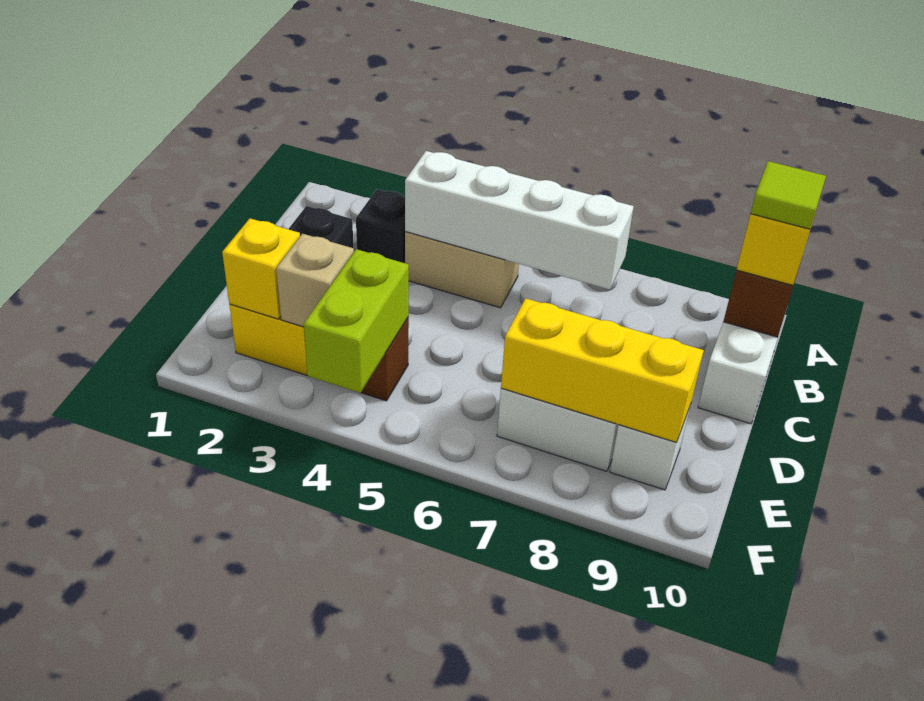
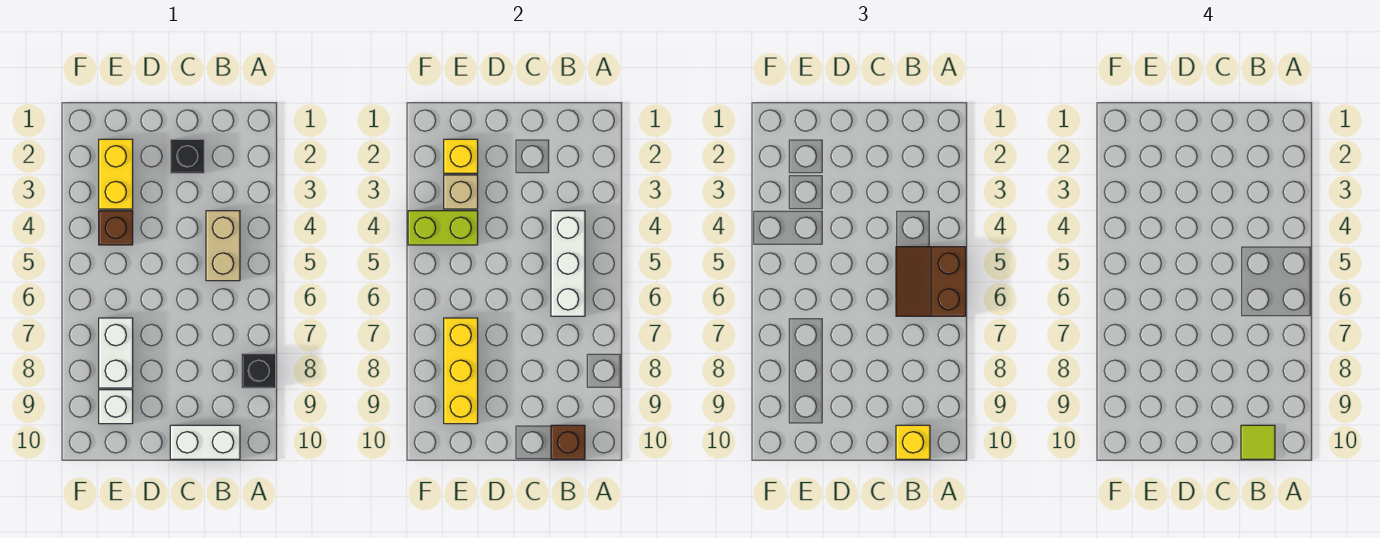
none -> brown 2x2 slope [896,247,966,316]
black 1x1 brick [356,189,405,263] -> black 1x1 brick moved to [242,354,276,388]
white 1x4 brick [405,151,634,290] -> white 1x3 brick [551,211,585,316]

